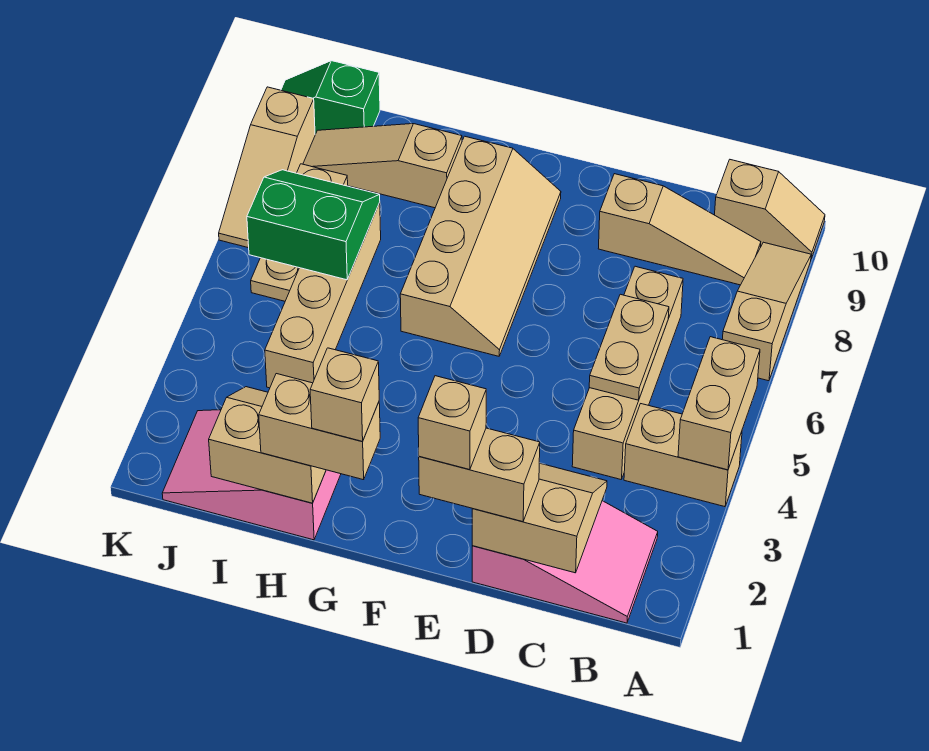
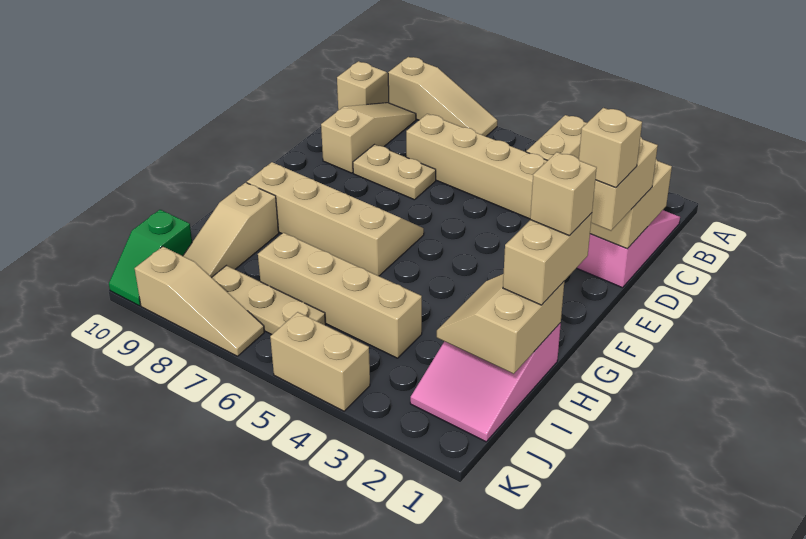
tan 1x2 brick [678,337,760,470] -> tan 1x2 brick moved to [270,312,370,411]
tan 1x3 slope [722,242,811,381] -> tan 1x3 slope turned to [388,57,497,136]
tan 1x2 plate [589,294,669,400] -> tan 1x2 plate moved to [353,145,436,200]
green 2x2 slope [247,170,380,280] -> none

